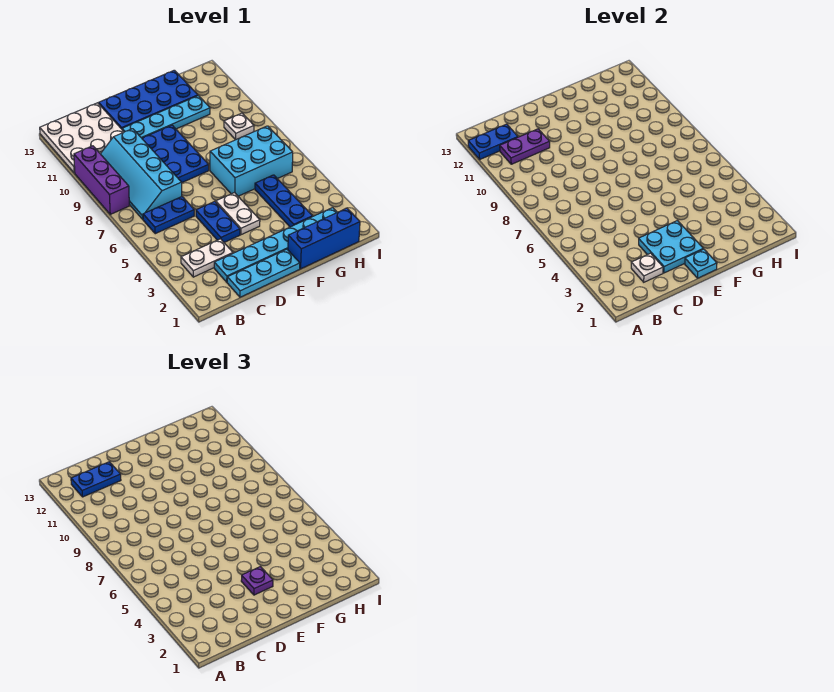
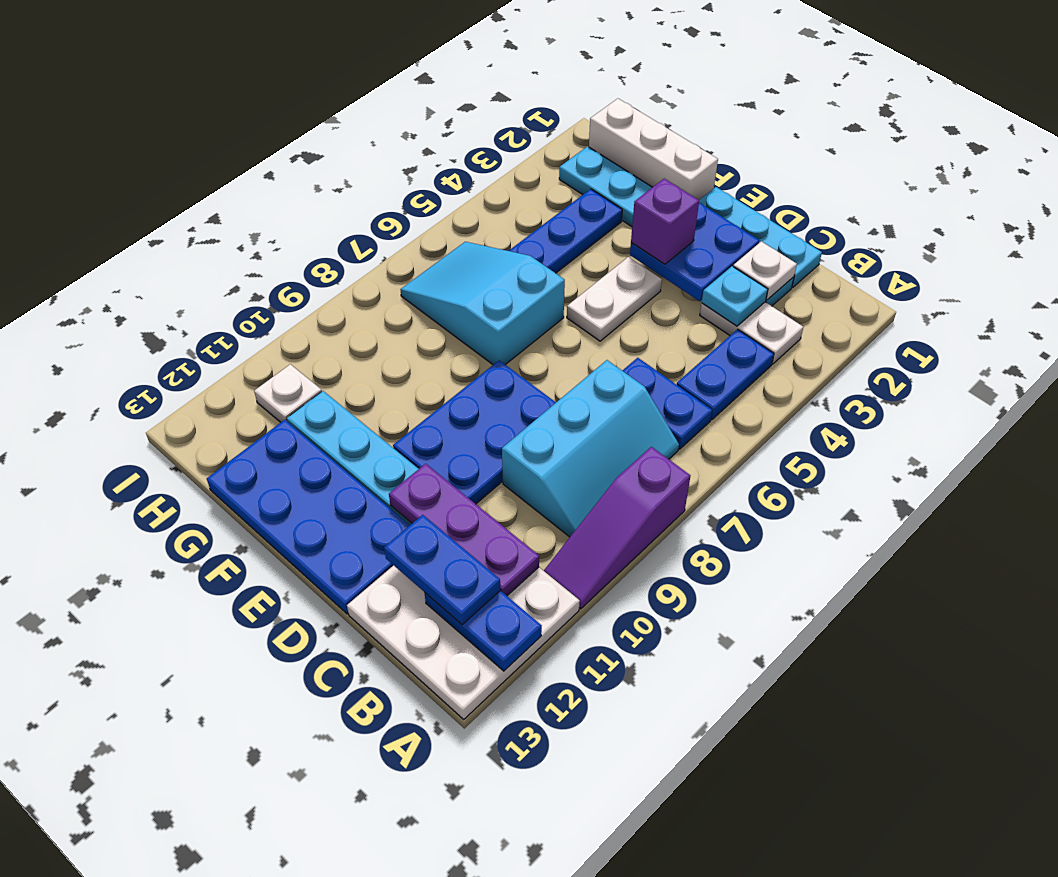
purple 1x3 brick [74,146,129,214] -> purple 1x3 slope [544,447,690,609]
cyan 2x4 slope [101,129,182,219] -> cyan 2x3 slope [502,360,679,537]
purple 1x2 plate [500,129,550,164] -> purple 1x3 plate [389,464,539,596]
cyan 2x2 plate [639,221,703,273] -> blue 2x2 plate [630,203,759,301]
blue 1x2 plate [196,201,240,242] -> blue 1x2 plate moved to [677,329,774,420]
cyan 1x1 plate [685,249,717,278] -> cyan 1x1 plate moved to [702,266,768,326]
purple 1x1 plate [241,567,273,595] -> purple 1x1 brick [631,179,699,264]
blue 1x3 brick [288,208,360,269] -> white 1x3 brick [589,99,718,200]
cyan 2x3 brick [210,126,293,196] -> cyan 2x3 slope [400,242,565,365]
white 1x1 plate [224,113,254,140] -> white 1x1 plate moved to [254,364,322,422]

